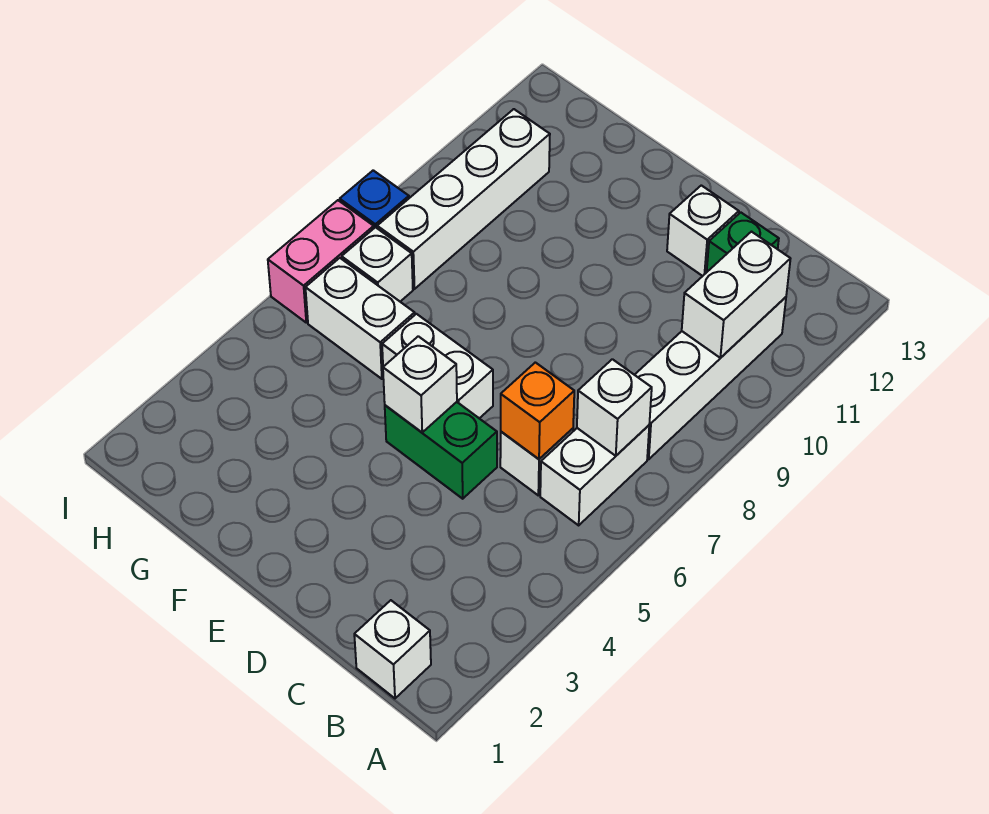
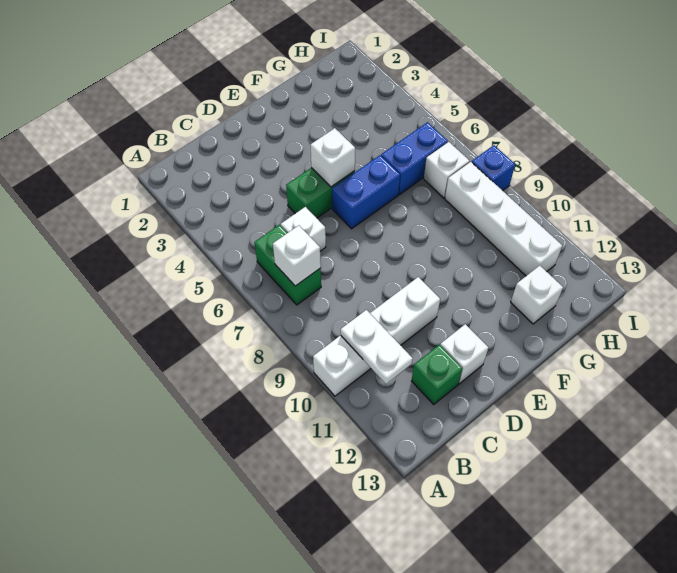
white 1x1 brick [354,600,431,698] -> white 1x1 brick moved to [511,266,563,324]
white 1x2 brick [540,425,649,525] -> green 1x2 brick [254,225,321,305]
white 1x4 brick [635,297,786,459] -> white 1x4 brick turned to [313,277,440,396]
white 1x2 brick [682,232,790,358] -> white 1x2 plate [341,310,413,384]
orange 1x1 brick [501,362,574,459] -> none
white 1x2 brick [382,314,493,418] -> blue 1x2 brick [332,155,400,229]
white 1x2 brick [305,258,415,379] -> blue 1x2 brick [381,122,448,195]
pink 1x2 brick [268,200,374,323] -> none

